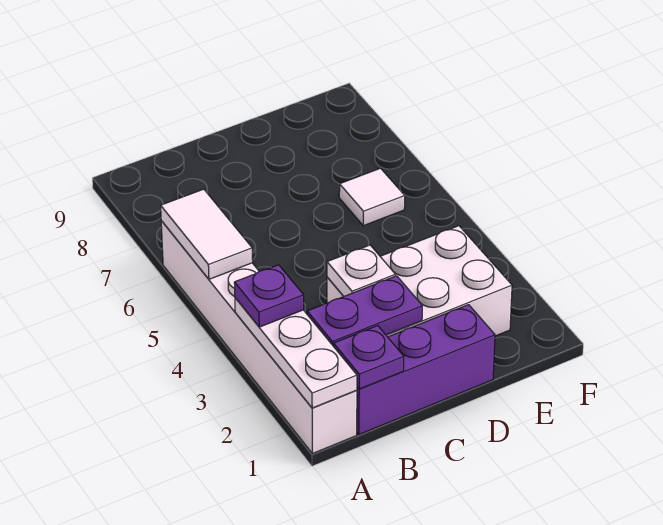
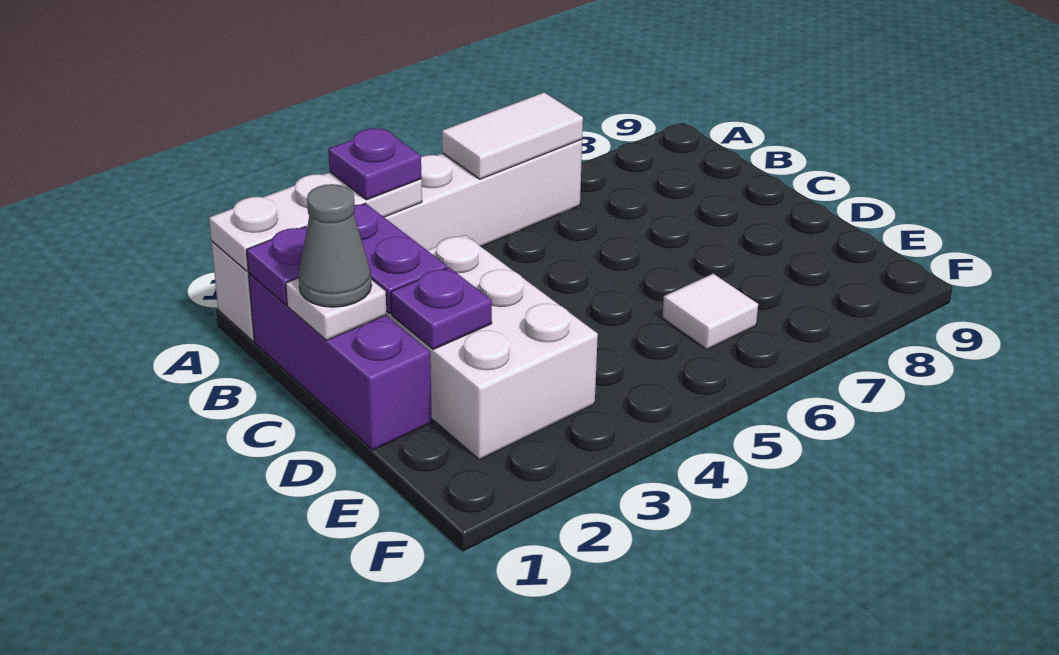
none -> grey 1x1 cone [299,184,372,307]
white 1x1 plate [327,245,395,297] -> white 1x1 plate moved to [286,278,387,340]
none -> purple 1x1 plate [391,267,492,349]

